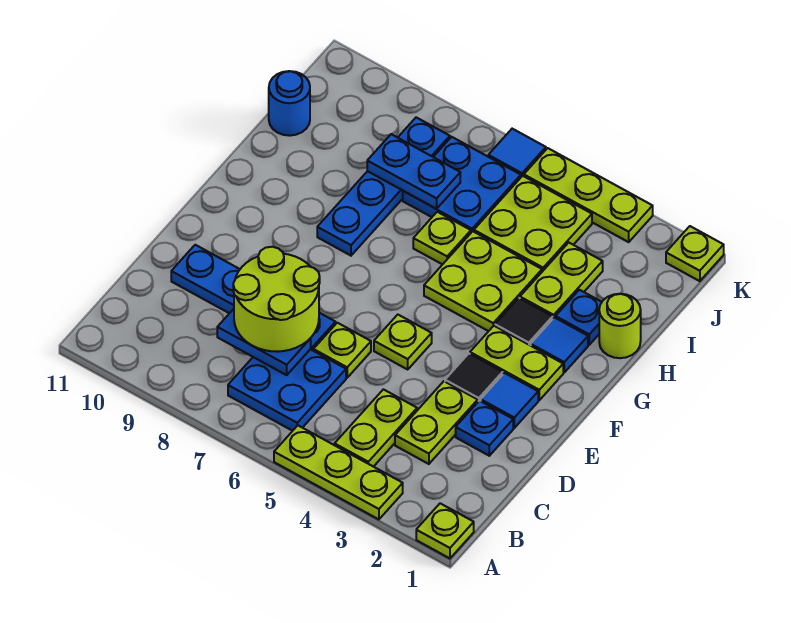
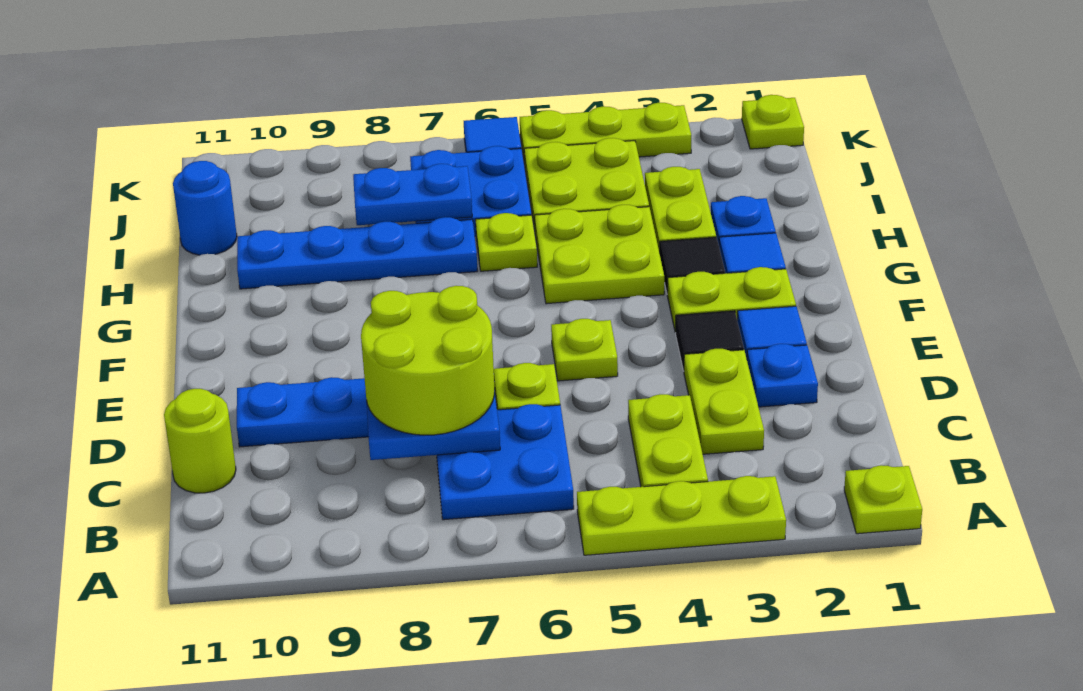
blue 1x4 plate [317,117,450,256] -> blue 1x4 plate turned to [237,217,477,289]
lime 1x1 round brick [599,294,641,358] -> lime 1x1 round brick moved to [164,389,236,493]

